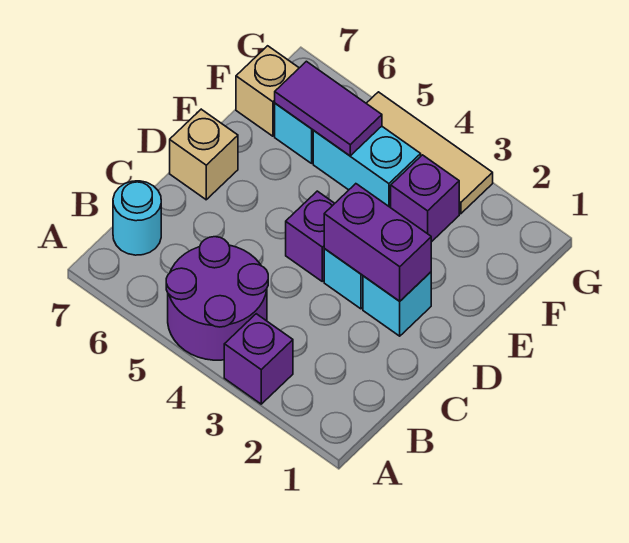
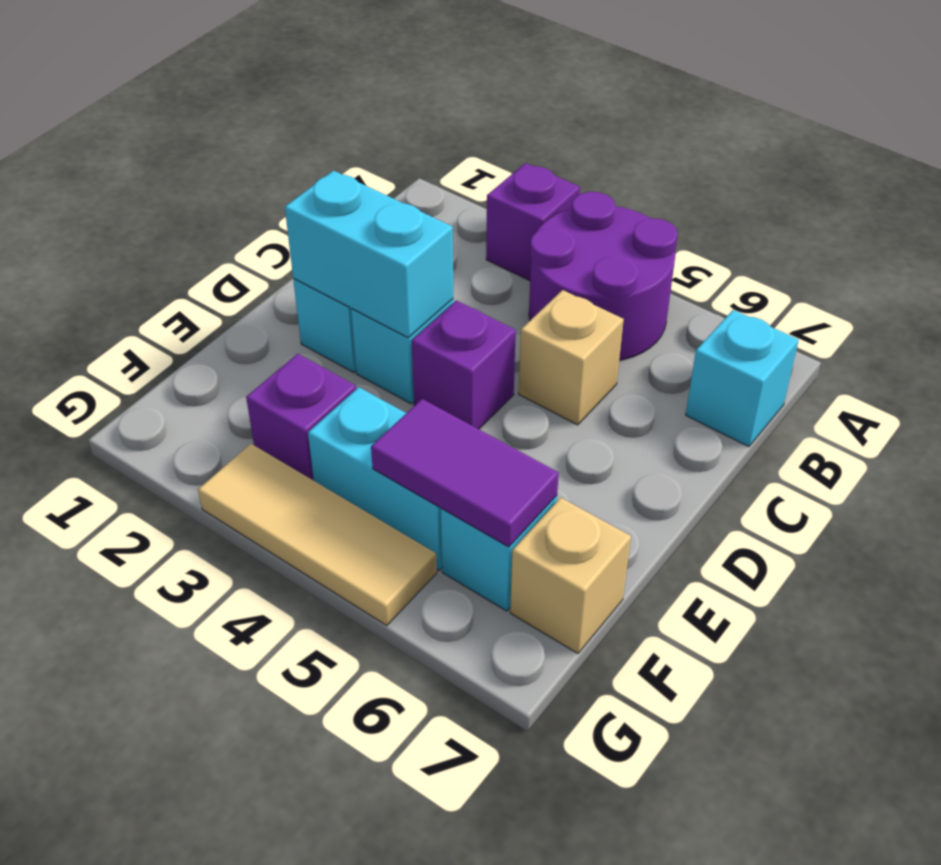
cyan 1x1 round brick [113,181,161,255] -> cyan 1x1 brick [686,310,799,447]
purple 1x2 brick [324,184,431,301] -> cyan 1x2 brick [285,171,453,338]
tan 1x1 brick [170,109,238,200] -> tan 1x1 brick moved to [519,290,624,425]

